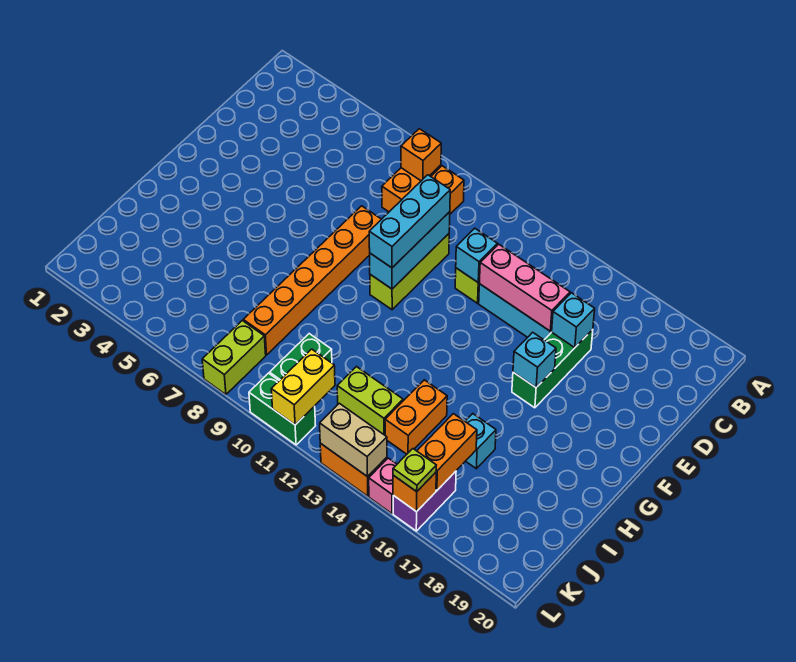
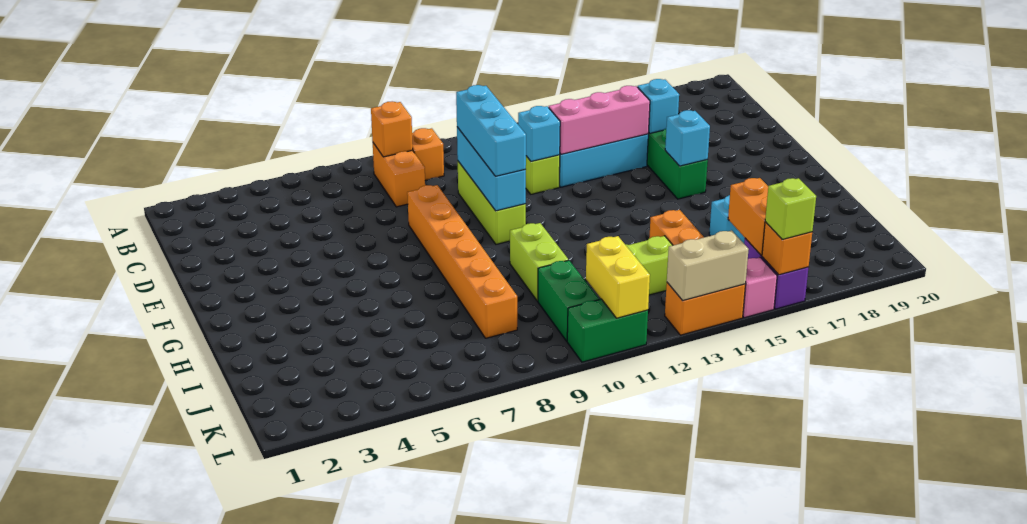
lime 1x2 brick [202,320,266,394] -> lime 1x2 brick moved to [510,223,568,301]
lime 1x1 plate [393,449,436,492] -> lime 1x1 brick [765,178,816,240]

